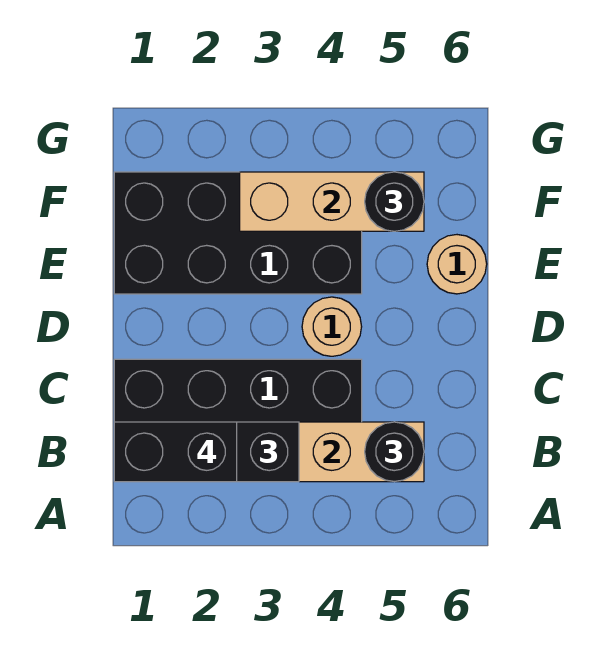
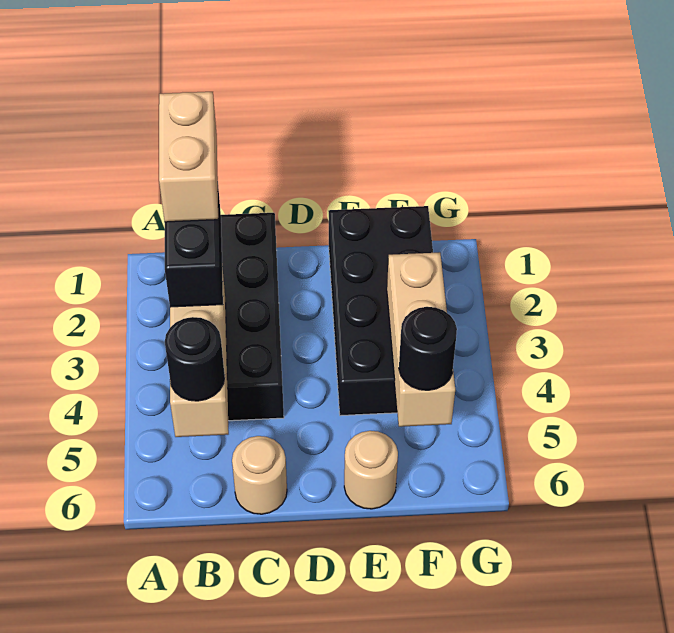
black 1x2 brick [114,422,237,482] -> tan 1x2 brick [159,92,218,222]
tan 1x1 round brick [302,297,362,356] -> tan 1x1 round brick moved to [232,436,287,514]

